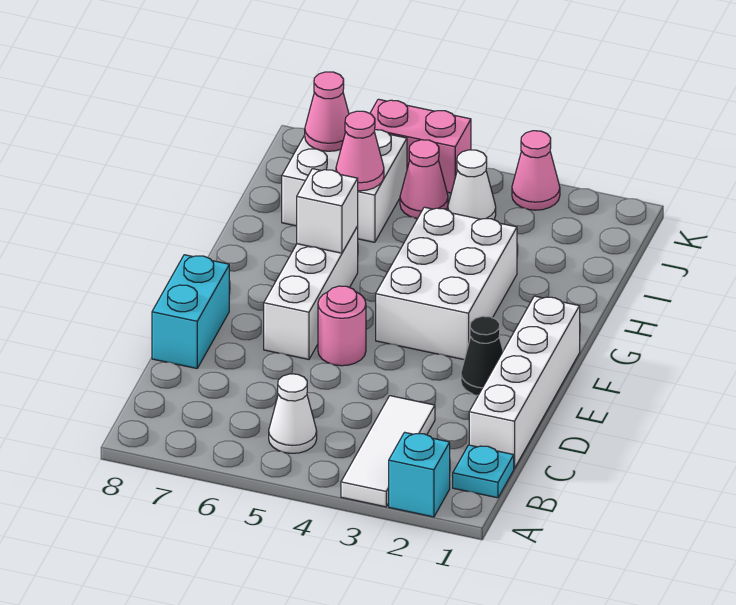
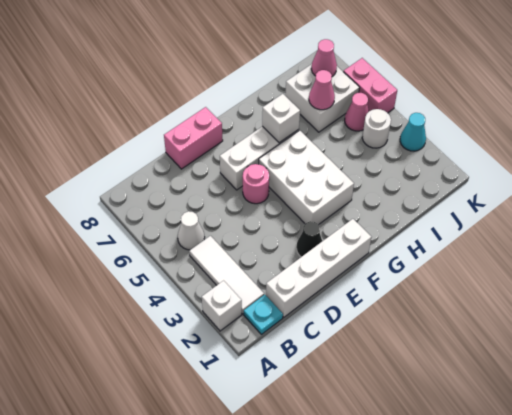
cyan 1x1 brick [389,432,450,517] -> white 1x1 brick [202,281,242,331]
white 1x3 tile [341,396,435,507] -> white 1x3 tile turned to [189,236,264,314]
cyan 1x2 brick [152,255,229,368] -> pink 1x2 brick [164,107,223,169]
white 2x3 brick [376,207,517,360] -> white 2x3 brick turned to [259,130,354,224]
white 1x1 cone [448,150,496,220] -> white 1x1 round brick [362,109,391,148]
pink 1x1 cone [512,131,560,210] -> cyan 1x1 cone [400,113,426,151]

